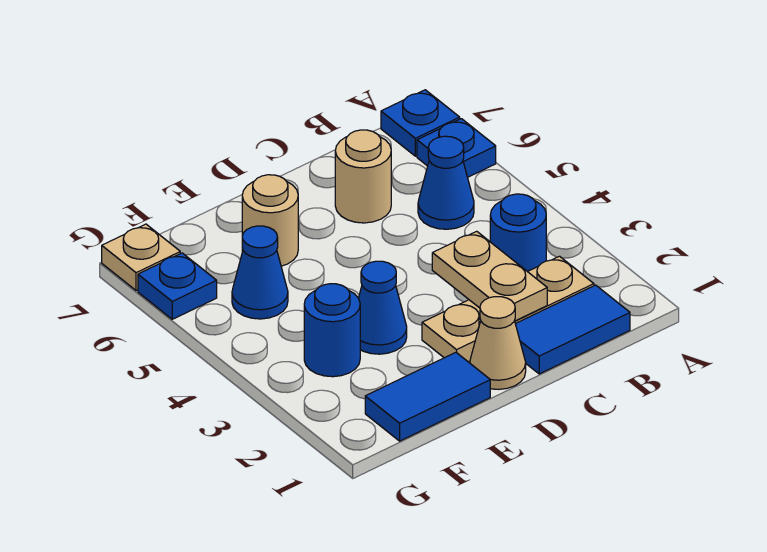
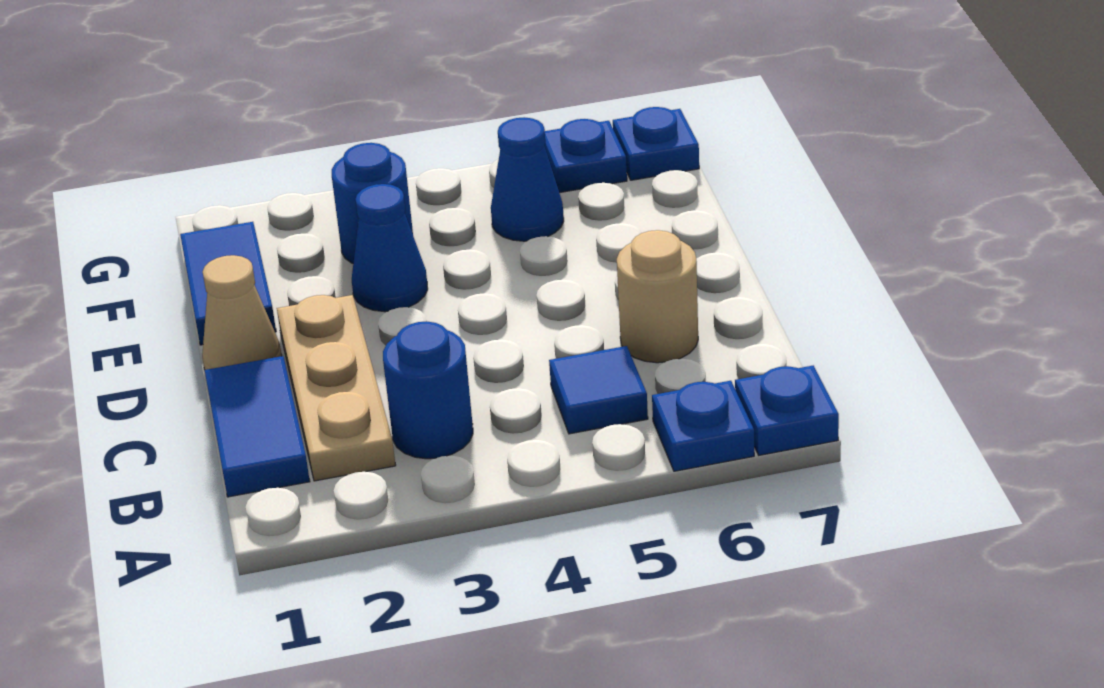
blue 1x1 cone [418,136,474,229] -> blue 1x1 tile [549,346,648,434]
tan 1x2 plate [432,231,547,321] -> none
tan 1x1 round brick [242,175,298,266] -> none
tan 1x1 plate [102,224,180,291] -> blue 1x1 plate [613,107,699,180]

